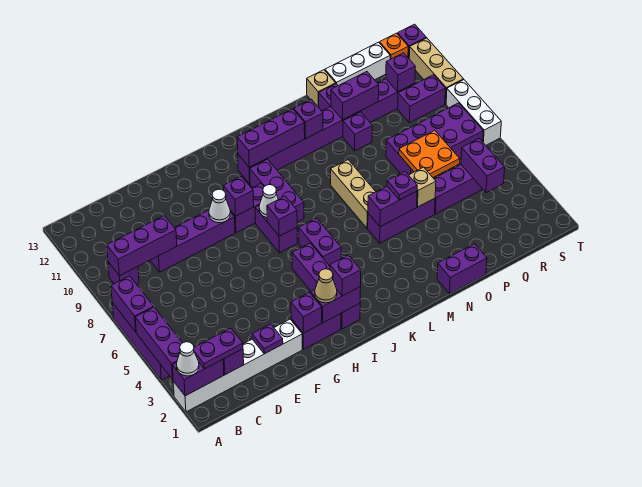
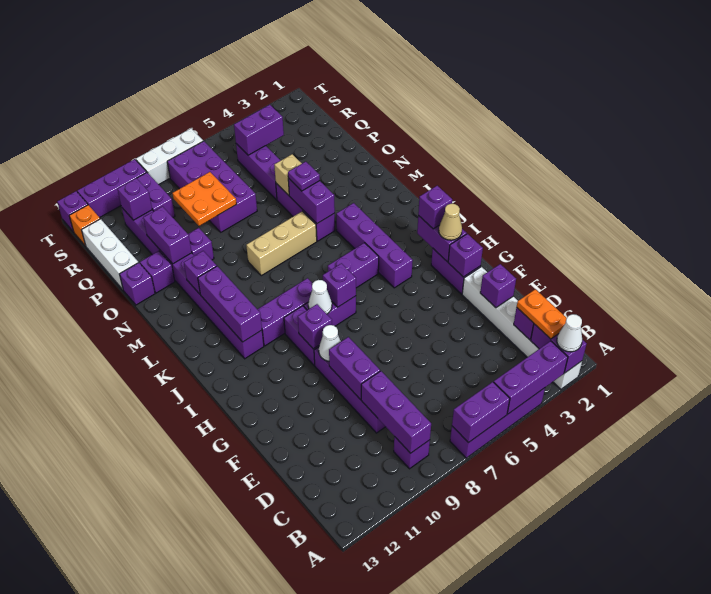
purple 1x2 plate [194,328,243,369] -> orange 1x2 plate [517,289,566,339]
purple 1x1 plate [252,324,283,354] -> purple 1x1 brick [480,264,516,308]
purple 1x4 brick [292,243,360,329] -> purple 1x4 brick turned to [336,203,413,288]
purple 1x2 brick [437,244,487,294] -> purple 1x2 brick moved to [329,337,380,400]
tan 1x1 brick [307,70,336,107] -> purple 1x1 brick [120,263,155,305]
orange 2x2 plate [399,130,460,177] -> orange 2x2 plate moved to [172,172,237,226]
tan 1x3 brick [409,38,464,104] -> purple 1x3 brick [77,159,147,218]

